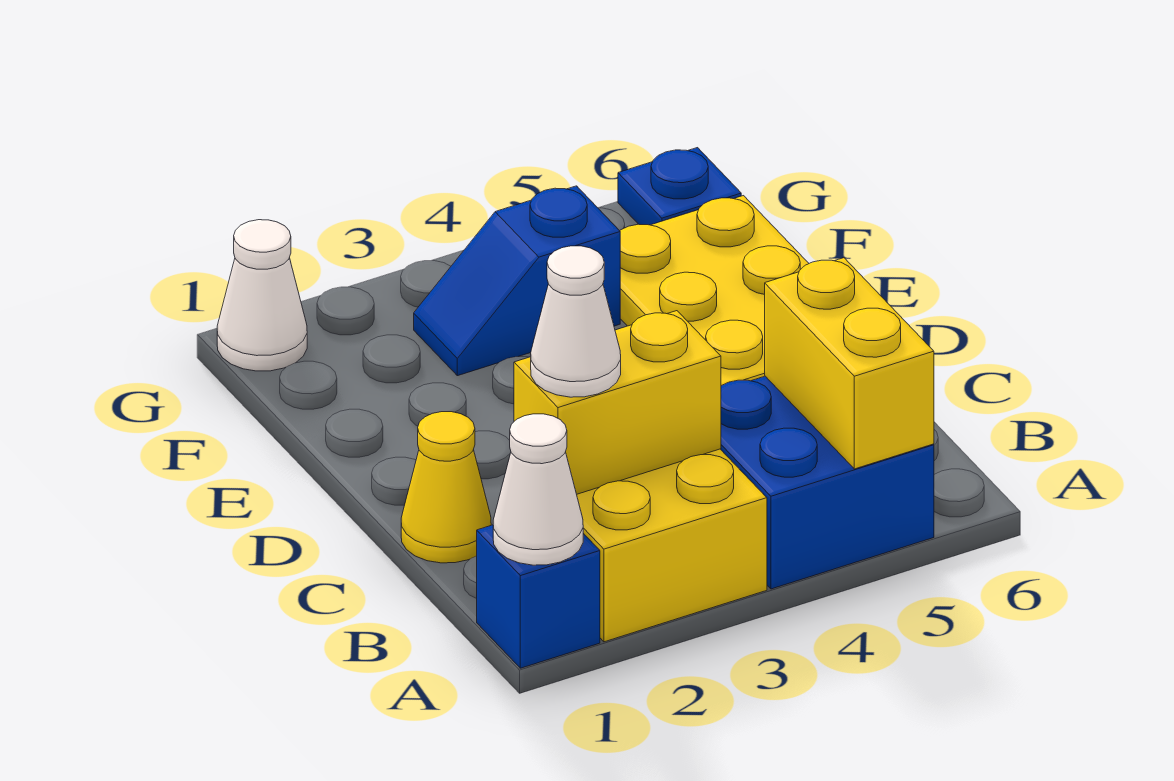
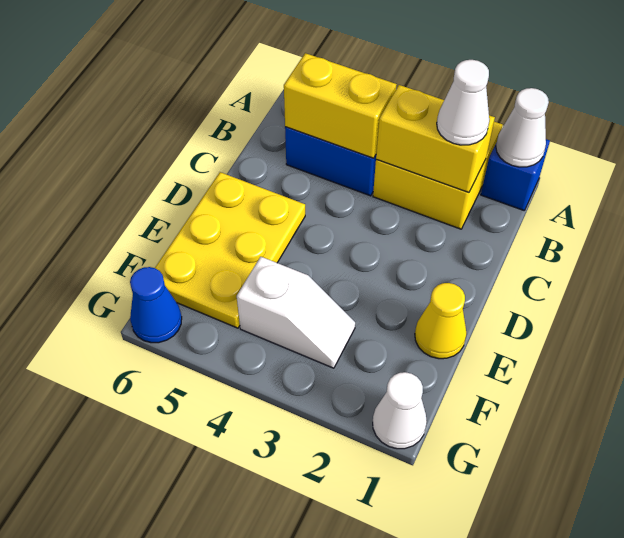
yellow 1x2 brick [765,258,934,469] -> yellow 1x2 brick turned to [284,53,397,158]
yellow 1x1 cone [401,412,491,563] -> yellow 1x1 cone moved to [415,283,467,359]
blue 1x2 slope [414,186,620,376] -> white 1x2 slope [237,257,355,368]
blue 1x1 plate [618,148,741,225] -> blue 1x1 cone [130,267,182,343]

